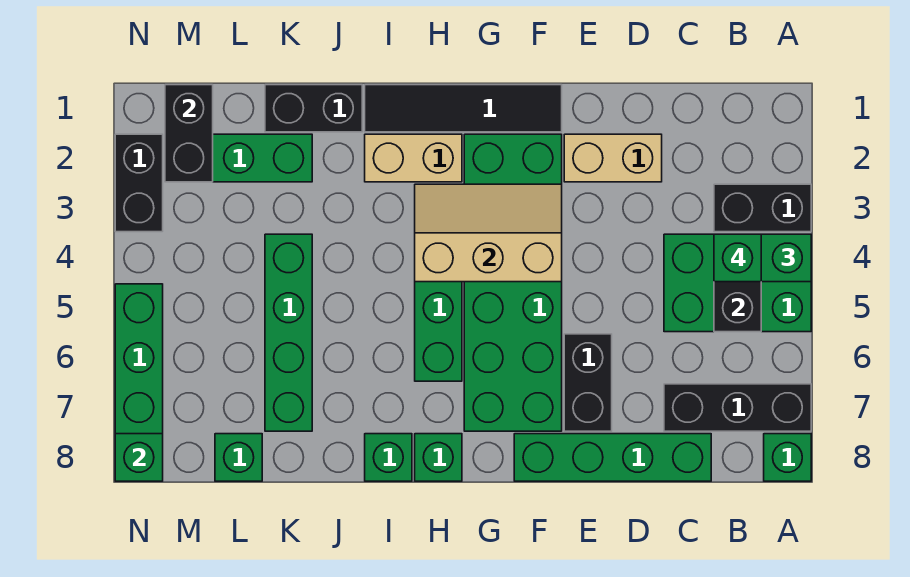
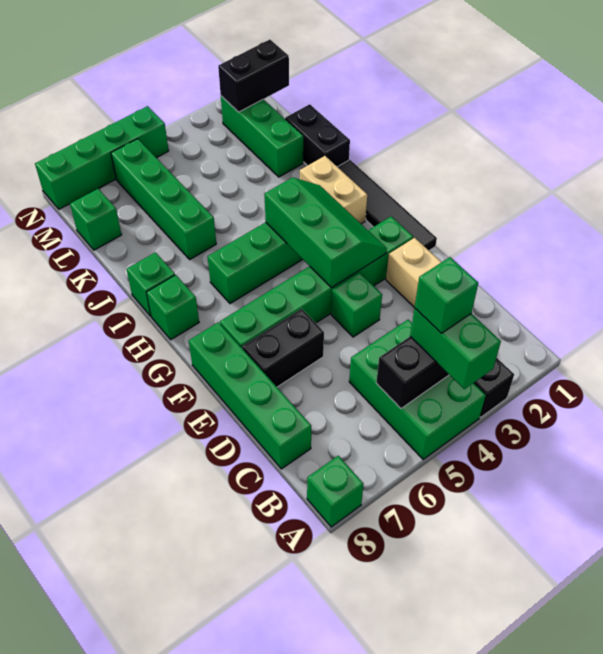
black 1x3 brick [664,384,811,431] -> none
green 2x6 brick [464,134,562,431] -> green 1x6 brick [220,216,413,349]
tan 2x3 slope [415,184,562,282] -> green 2x3 slope [264,178,387,288]
green 1x4 brick [265,234,312,431] -> green 1x4 brick turned to [111,139,216,259]
black 1x2 brick [115,134,163,232] -> none
green 1x1 brick [115,434,163,481] -> green 1x1 brick moved to [331,272,382,337]

